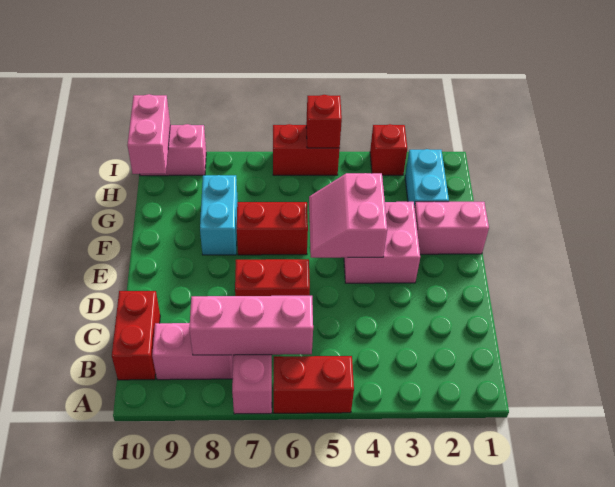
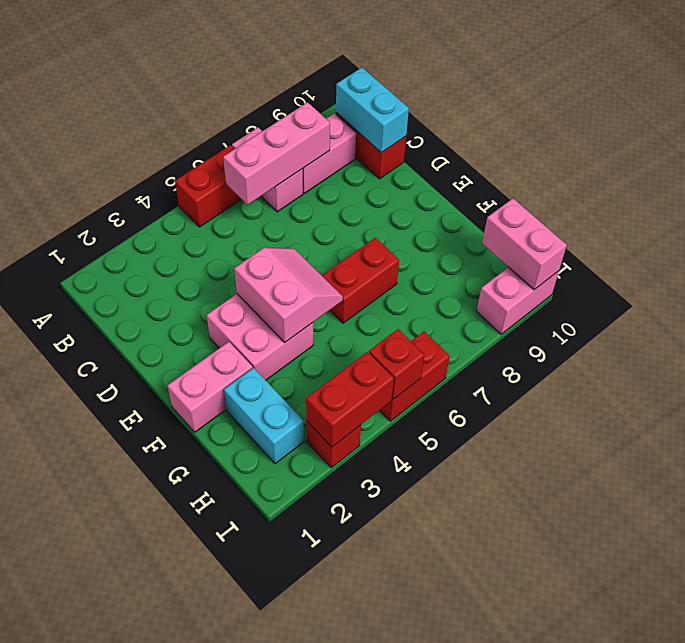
red 1x2 brick [235,259,310,296] -> red 1x2 brick moved to [306,352,394,447]
cyan 1x2 brick [200,175,238,255] -> cyan 1x2 brick moved to [336,68,409,153]

